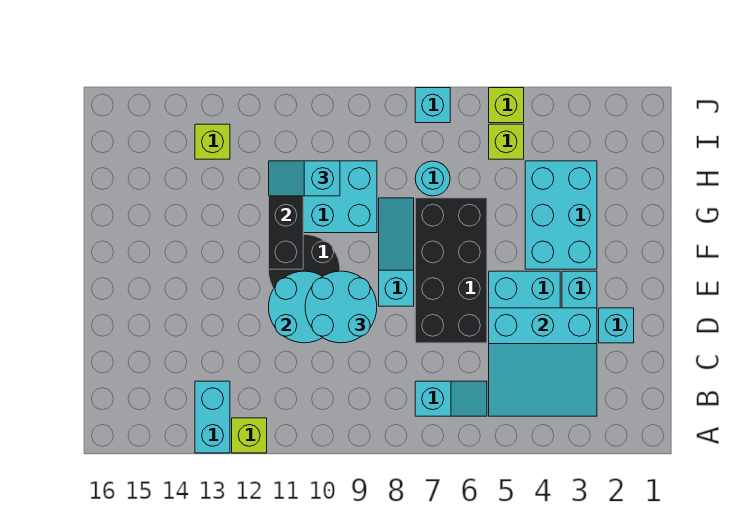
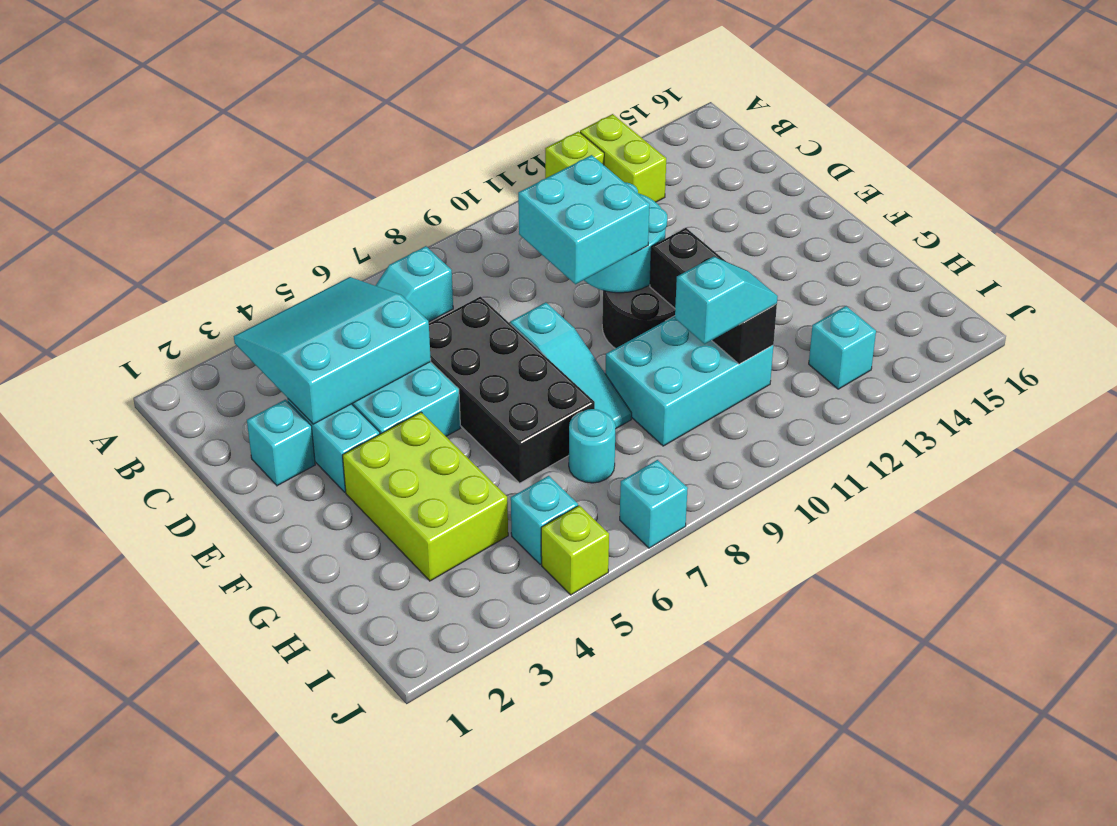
cyan 1x2 brick [195,381,230,453] -> lime 1x2 brick [580,114,666,202]
cyan 2x2 round brick [305,271,377,343] -> cyan 2x2 brick [518,155,650,284]
cyan 2x3 brick [525,161,597,269] -> lime 2x3 brick [343,412,508,581]
lime 1x1 brick [489,124,524,159] -> cyan 1x1 brick [511,476,578,565]
lime 1x1 brick [195,124,230,159] -> cyan 1x1 brick [809,306,876,389]

